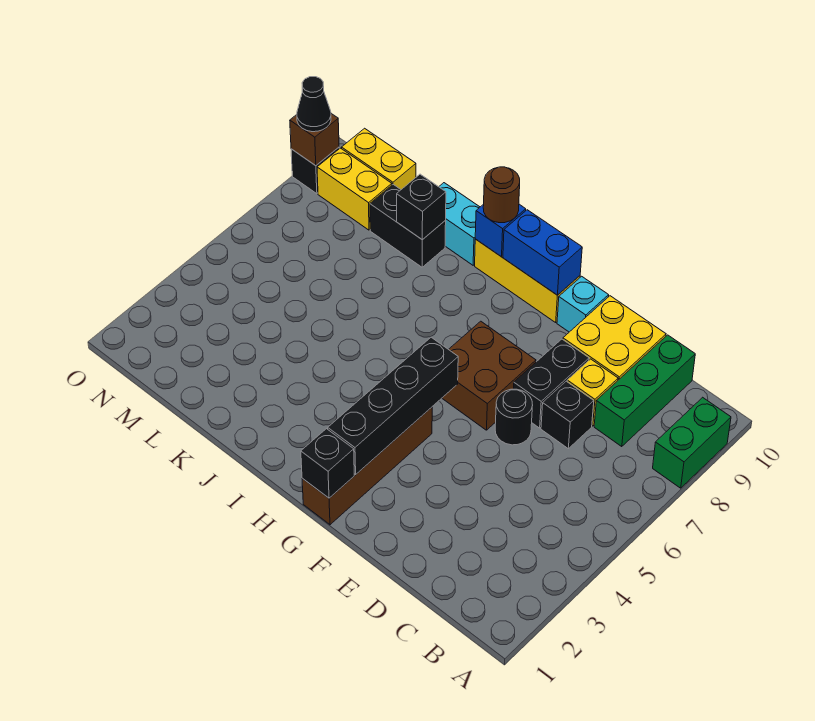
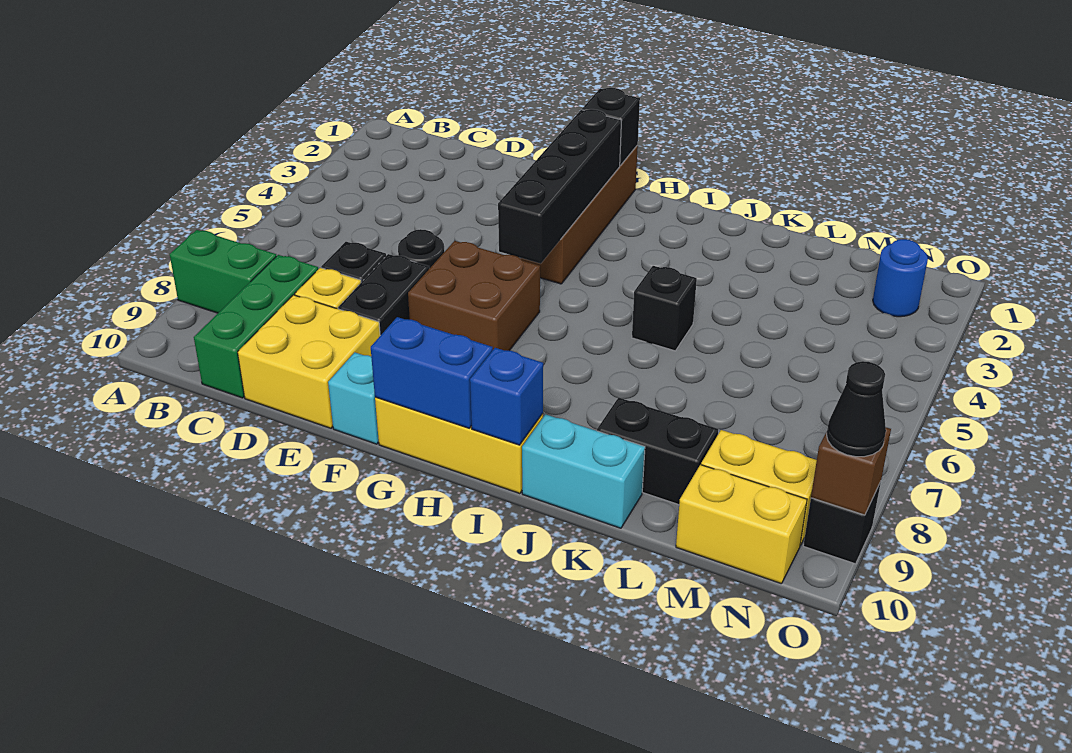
green 1x2 brick [653,397,731,488] -> green 1x2 brick turned to [170,230,276,313]
brown 1x1 round brick [483,167,520,223] -> none
black 1x1 brick [397,174,446,240] -> black 1x1 brick moved to [632,266,697,351]
none -> blue 1x1 round brick [873,239,928,317]

